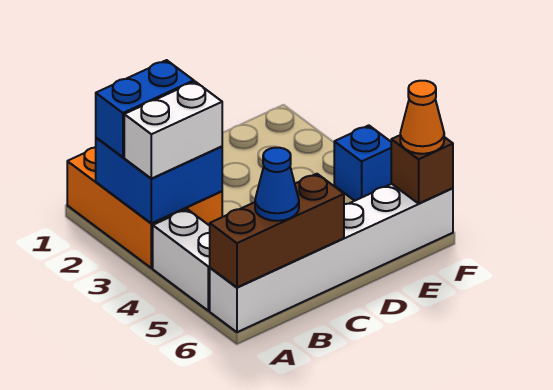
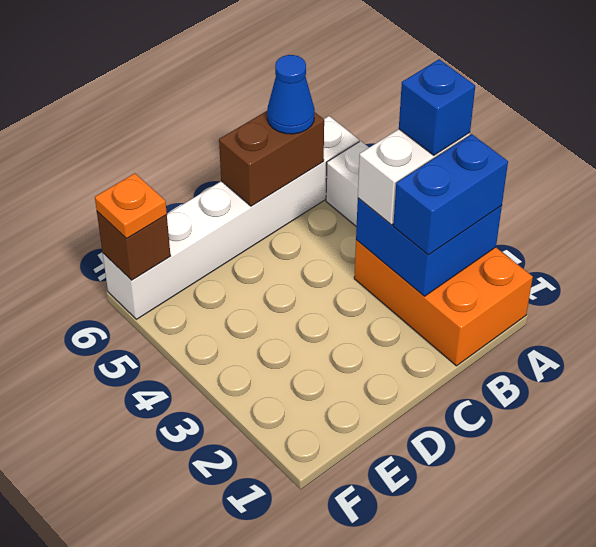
brown 1x3 brick [210,174,344,287] -> brown 1x2 brick [219,111,324,206]
blue 1x1 brick [334,125,391,201] -> blue 1x1 brick moved to [399,59,475,155]
orange 1x1 cone [400,81,444,154] -> orange 1x1 plate [95,173,167,239]

